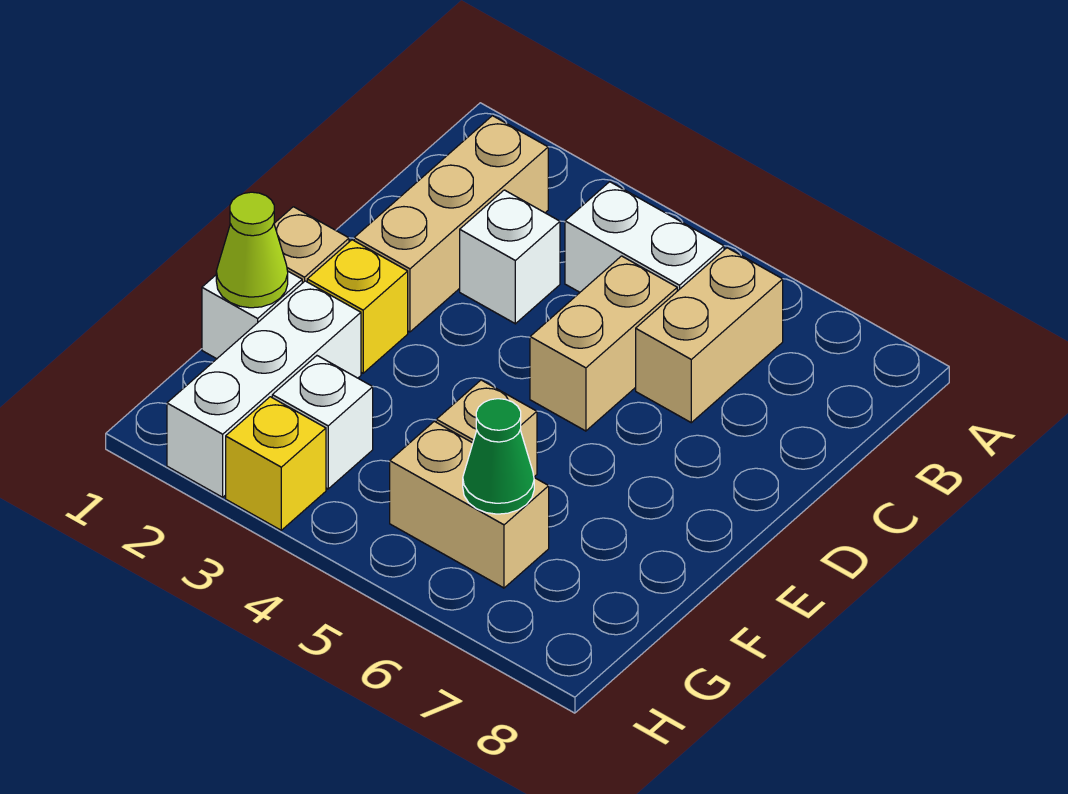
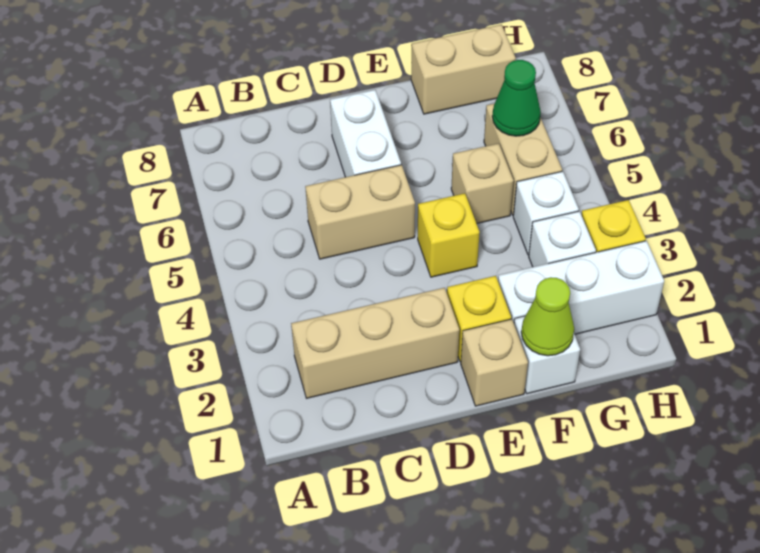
white 1x2 brick [565,182,724,292] -> white 1x2 brick moved to [330,90,401,177]
tan 1x2 brick [636,248,783,423] -> tan 1x2 brick moved to [411,25,516,114]
white 1x1 brick [460,190,560,324] -> white 1x1 brick moved to [513,171,579,255]
none -> yellow 1x1 brick [418,193,480,277]

